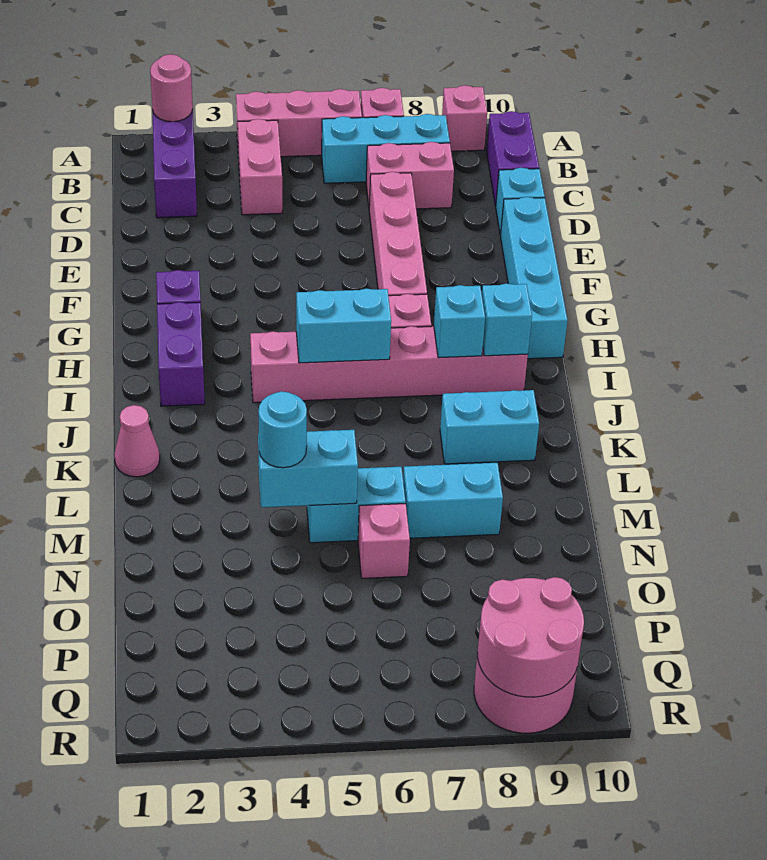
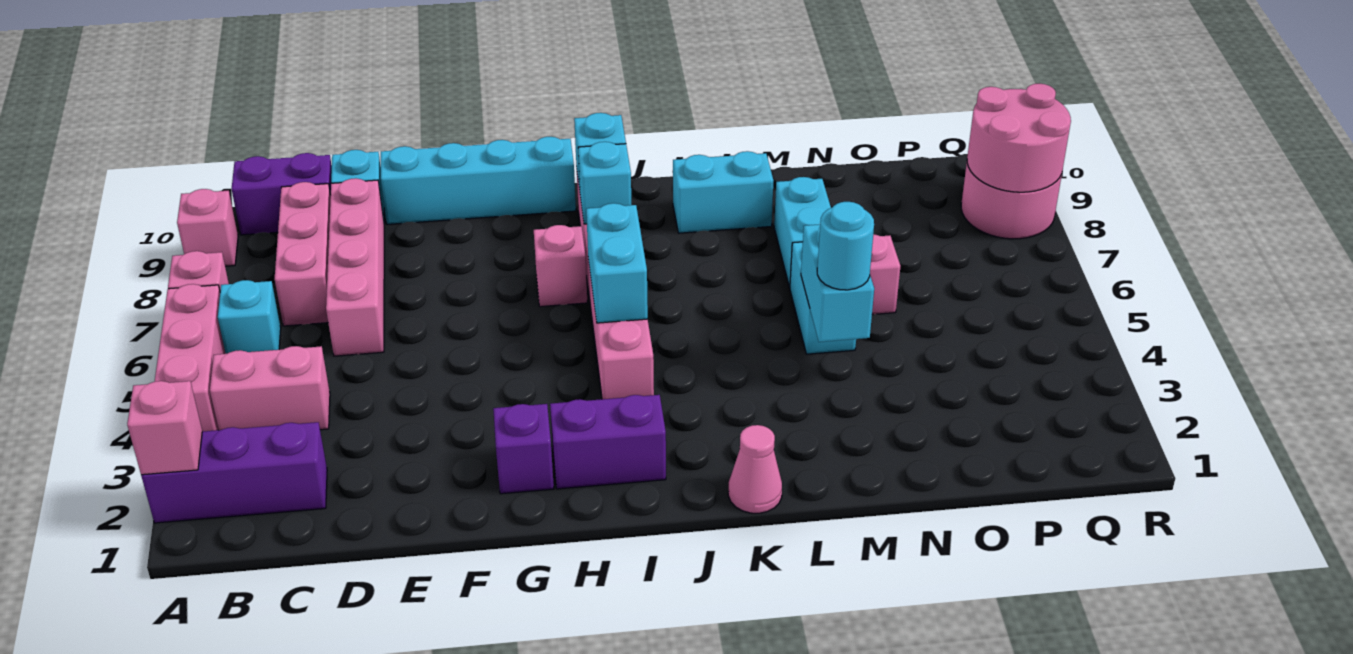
pink 1x1 round brick [150,54,193,122] -> pink 1x1 brick [127,381,202,475]
cyan 1x3 brick [322,114,450,183] -> cyan 1x1 brick [218,280,281,354]
pink 1x2 brick [366,142,454,209] -> pink 1x3 brick [275,182,331,326]
pink 1x4 brick [369,172,427,296] -> pink 1x4 brick turned to [326,178,384,356]
cyan 1x2 brick [440,390,539,464] -> cyan 1x2 brick turned to [673,151,773,233]

